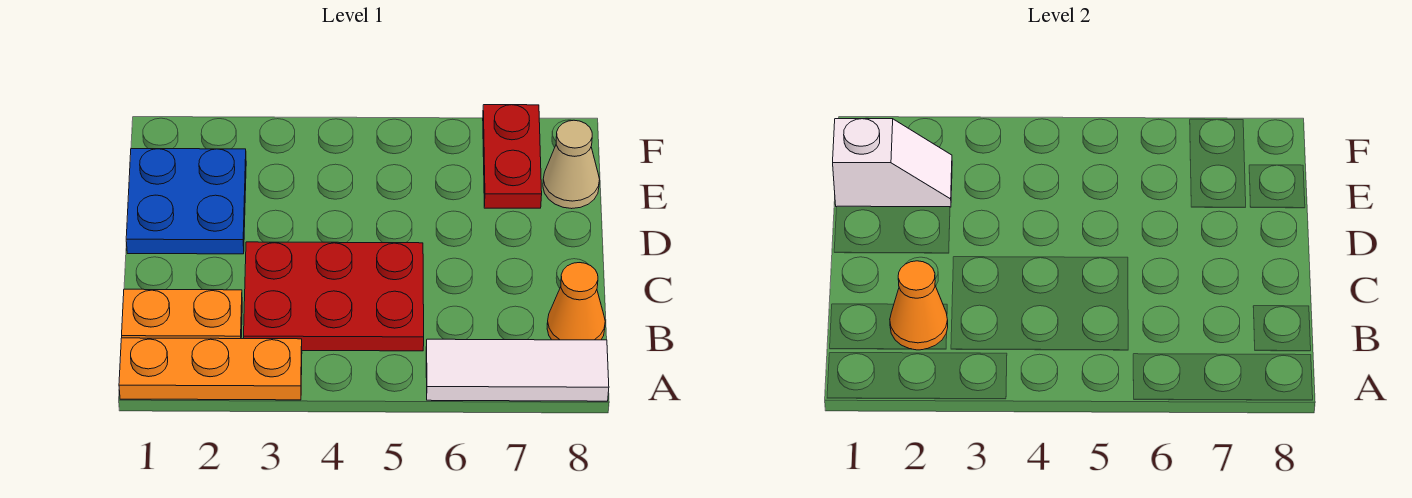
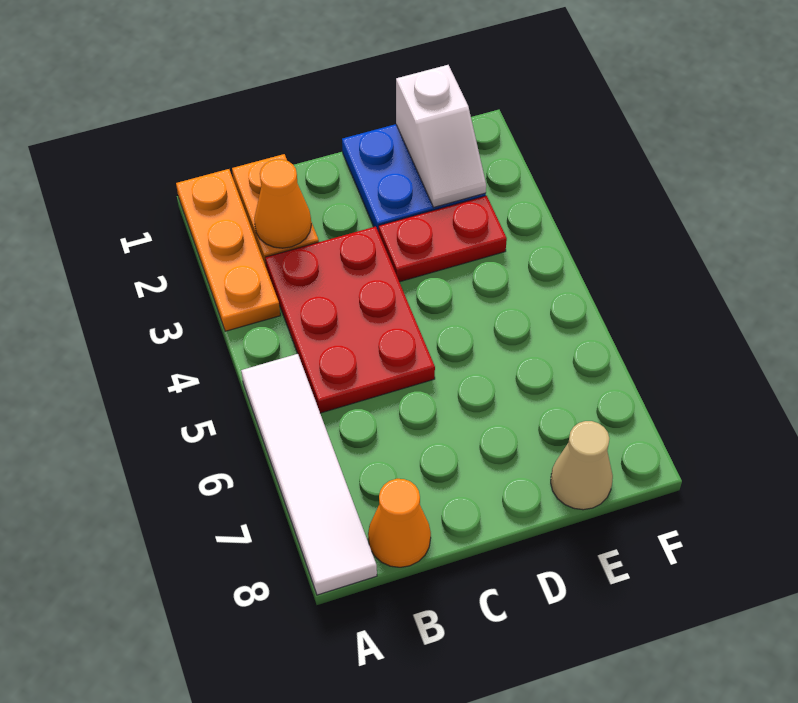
white 1x3 tile [426,339,609,401] -> white 1x4 tile [241,354,377,595]
red 1x2 plate [483,105,542,208] -> red 1x2 plate moved to [379,196,507,282]

